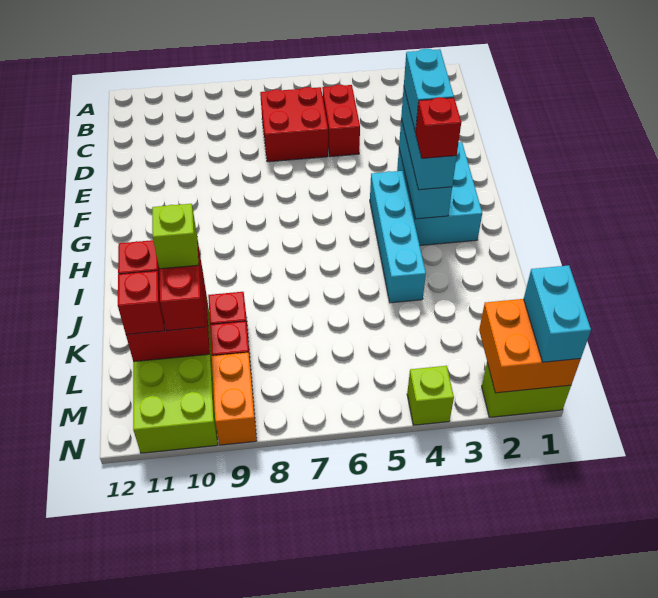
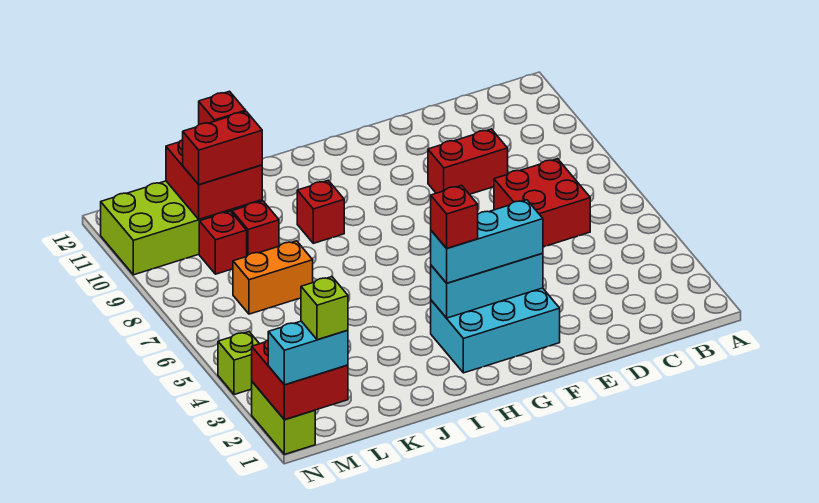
red 1x2 brick [322,84,360,157] -> red 1x2 brick moved to [428,129,508,194]
cyan 1x2 brick [404,49,454,132] -> none
cyan 1x4 brick [370,171,426,303] -> none
lime 1x1 brick [152,204,199,269] -> lime 1x1 brick moved to [301,277,348,340]
red 1x1 brick [118,271,165,334] -> red 1x1 brick moved to [297,181,344,243]
orange 2x2 brick [479,299,581,393] -> red 2x2 brick [252,340,348,420]
orange 1x2 brick [212,352,257,445] -> orange 1x2 brick moved to [233,241,313,314]

